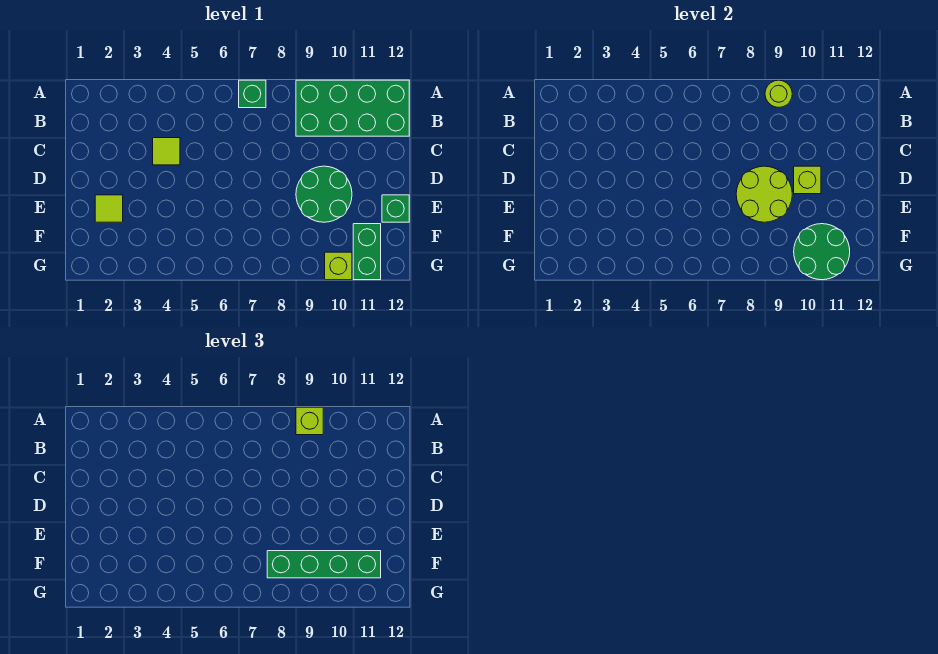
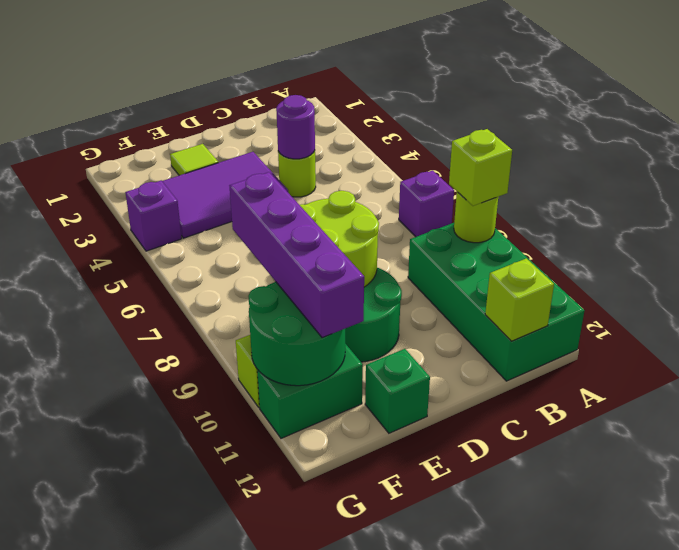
green 1x1 brick [239,80,266,108] -> purple 1x1 brick [399,170,454,237]
lime 1x1 tile [153,138,180,165] -> lime 1x1 round brick [278,151,316,197]
none -> purple 1x1 round brick [276,95,315,159]
none -> purple 2x3 tile [162,152,288,238]
lime 1x1 brick [794,166,821,194] -> lime 1x1 brick moved to [485,258,554,341]
green 1x4 brick [267,551,381,578] -> purple 1x4 brick [230,172,364,338]
none -> purple 1x1 brick [125,181,182,251]

